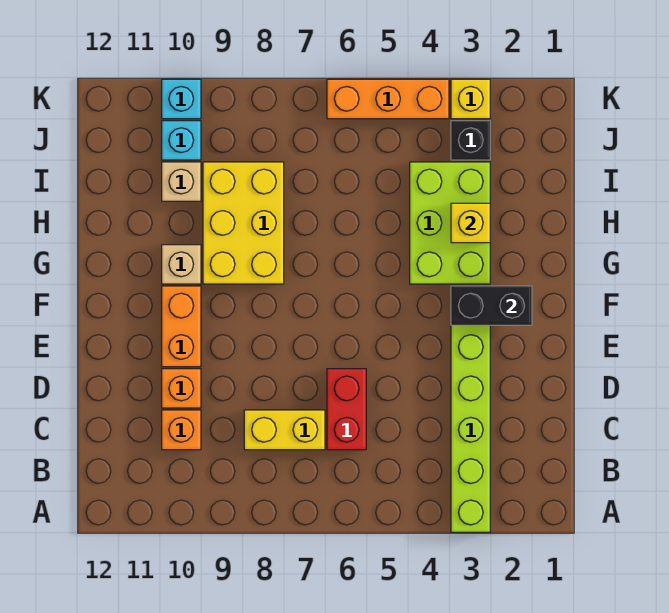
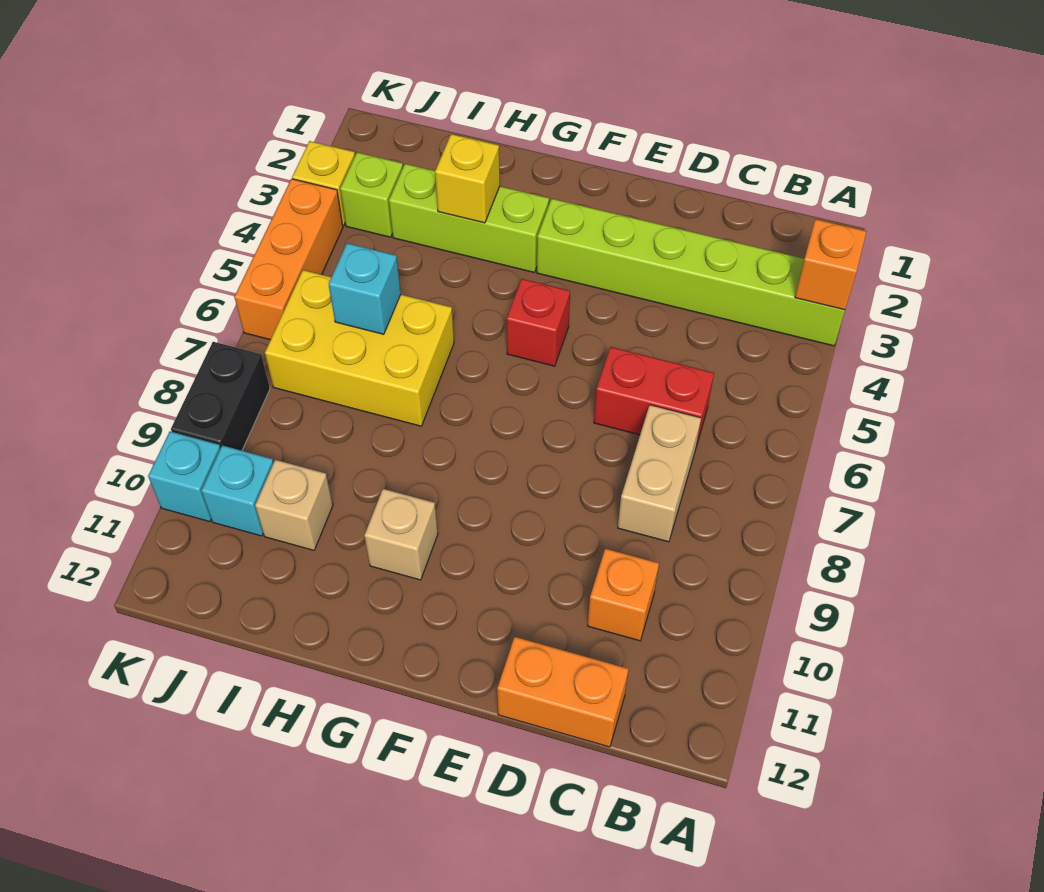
yellow 1x2 brick [244,410,325,450] -> tan 1x2 brick [618,405,701,542]
orange 1x1 brick [162,369,201,408] -> orange 1x1 brick moved to [795,219,867,310]
orange 1x2 brick [162,286,201,367] -> orange 1x2 brick moved to [497,637,629,747]
black 1x2 brick [451,286,532,325] -> black 1x2 brick moved to [171,342,270,451]
none -> red 1x1 brick [507,279,570,366]
lime 2x3 brick [410,162,490,284] -> lime 1x3 brick [389,164,549,272]
yellow 2x3 brick [203,162,284,284] -> yellow 2x3 brick moved to [265,270,454,426]
none -> cyan 1x1 brick [329,243,401,334]
black 1x1 brick [451,121,490,160] -> lime 1x1 brick [340,152,403,237]

